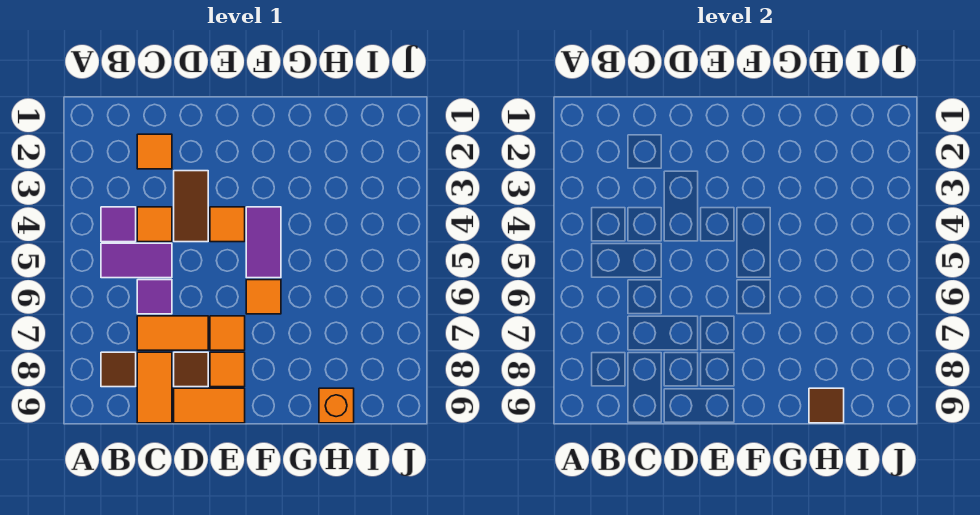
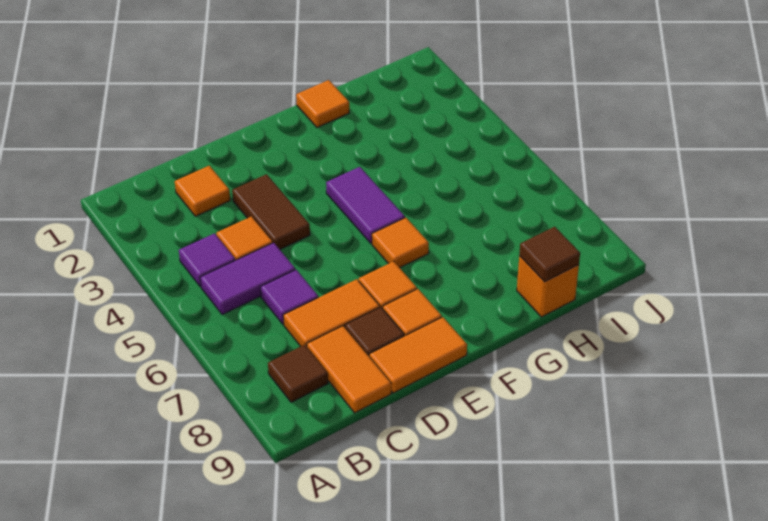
orange 1x1 tile [210,207,245,242] -> orange 1x1 tile moved to [296,80,349,127]

